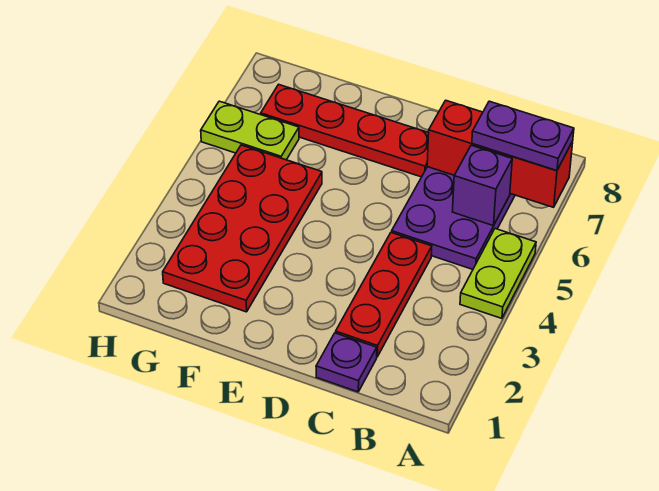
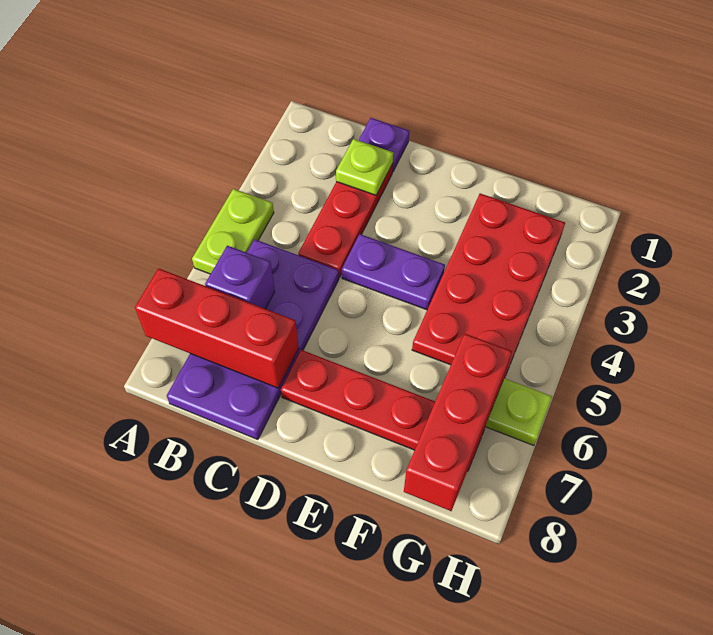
purple 1x2 plate [472,101,574,171] -> purple 1x2 plate moved to [342,234,445,310]
none -> lime 1x1 plate [336,139,393,195]
none -> red 1x3 brick [404,334,512,511]

